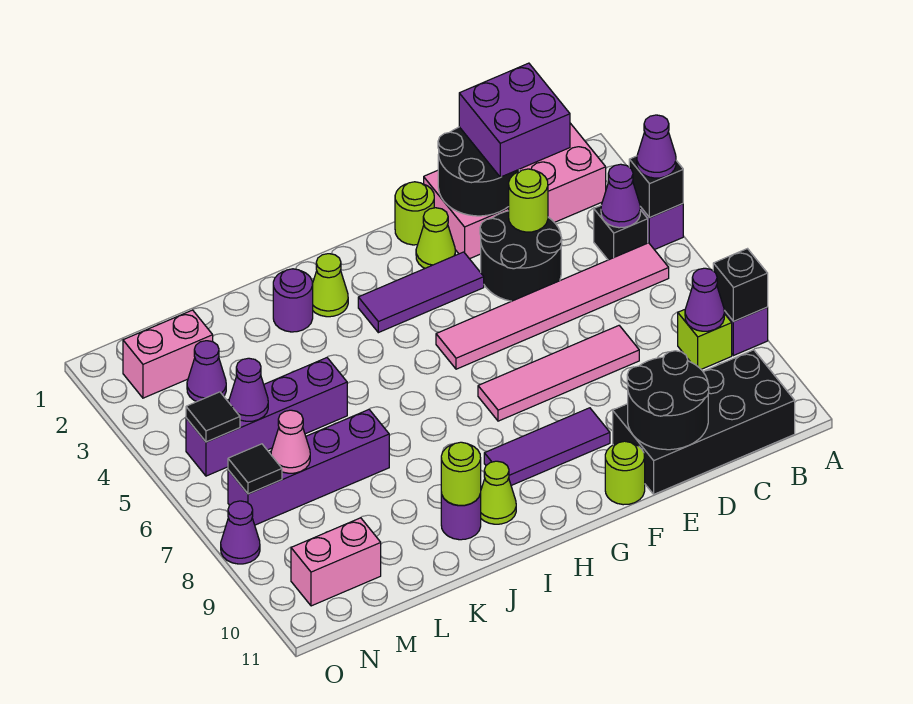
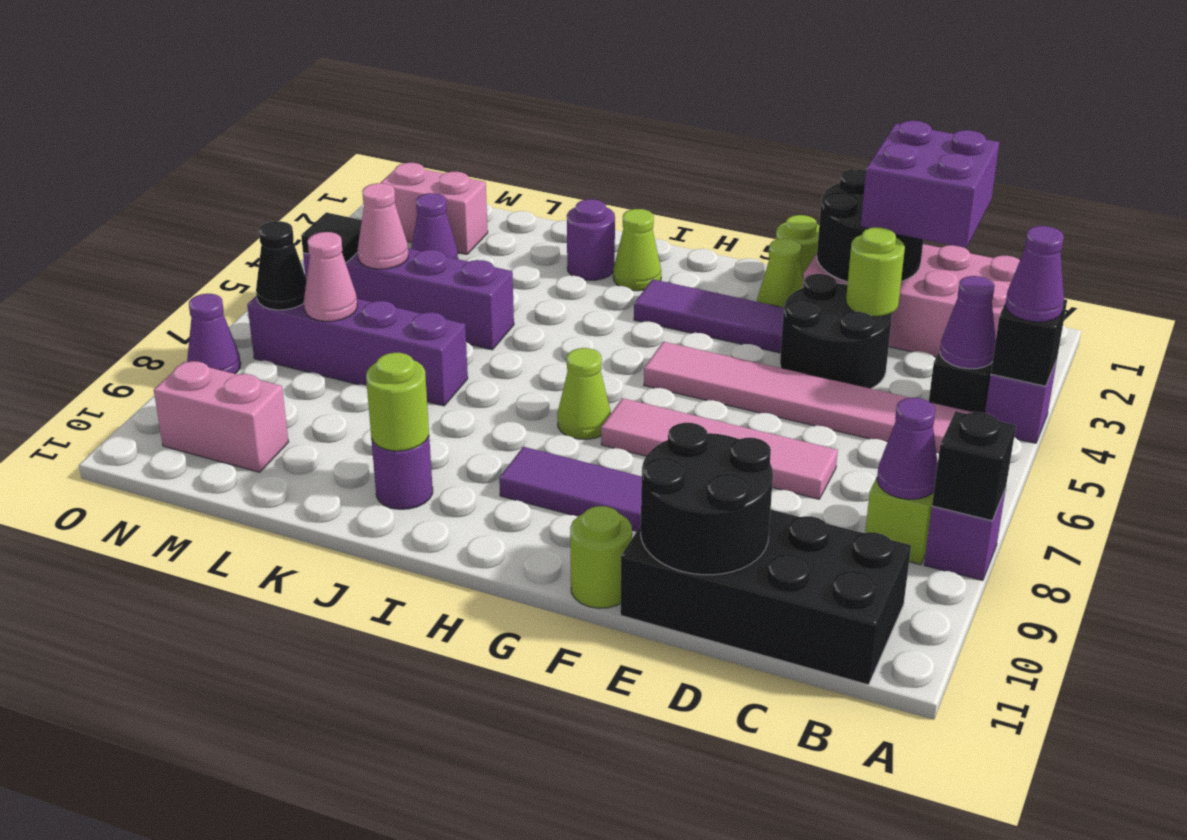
lime 1x1 cone [480,461,516,524] -> lime 1x1 cone moved to [557,348,611,439]
purple 1x1 cone [229,358,268,421] -> pink 1x1 cone [358,183,408,269]
black 1x1 tile [228,444,282,494] -> black 1x1 cone [256,221,307,310]

